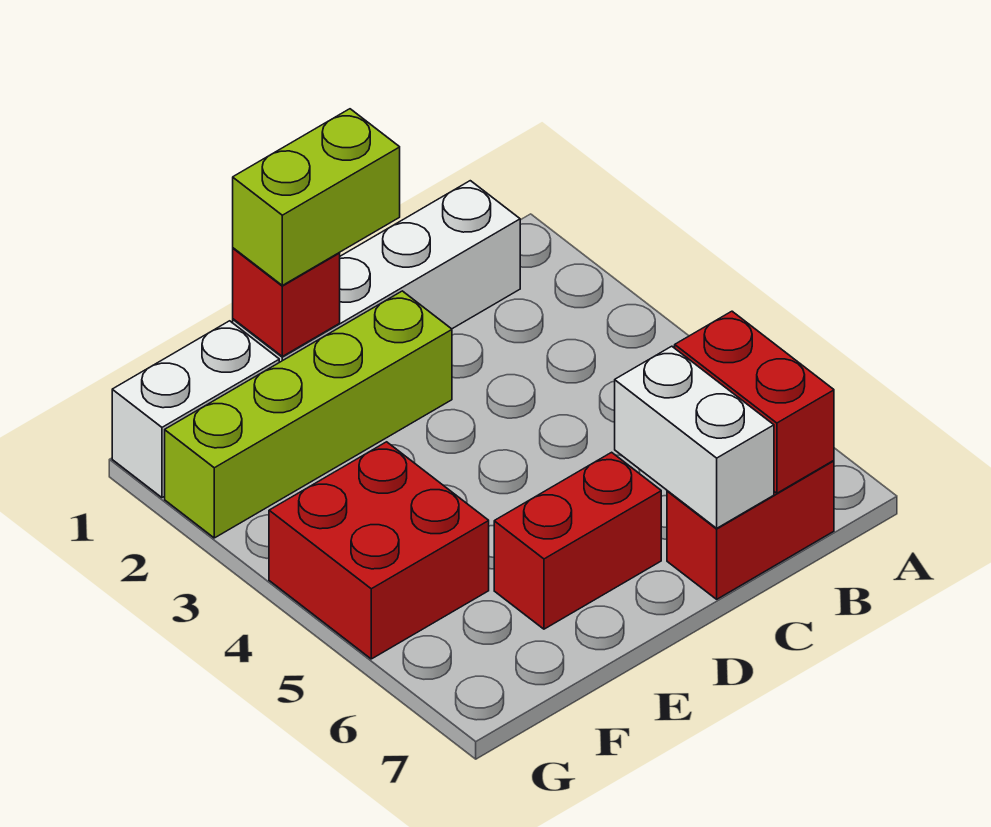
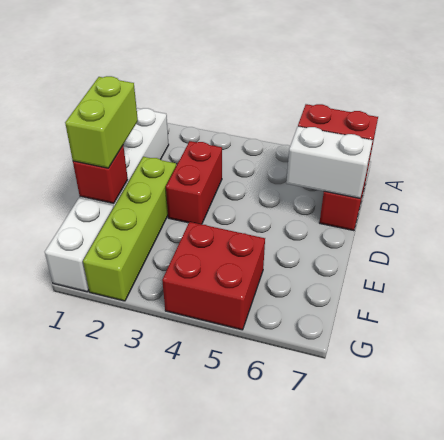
red 1x2 brick [494,452,661,629] -> red 1x2 brick moved to [166,141,222,224]

